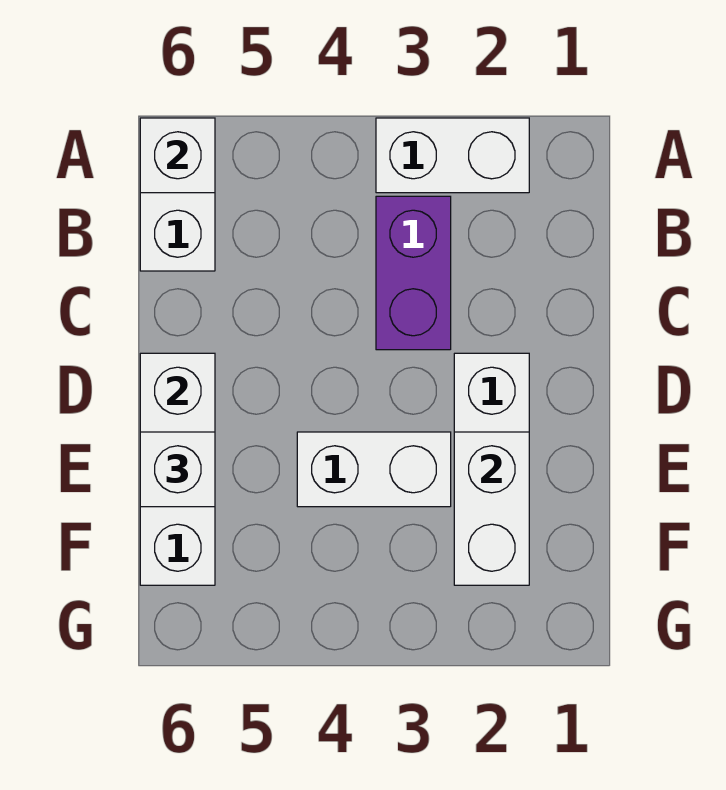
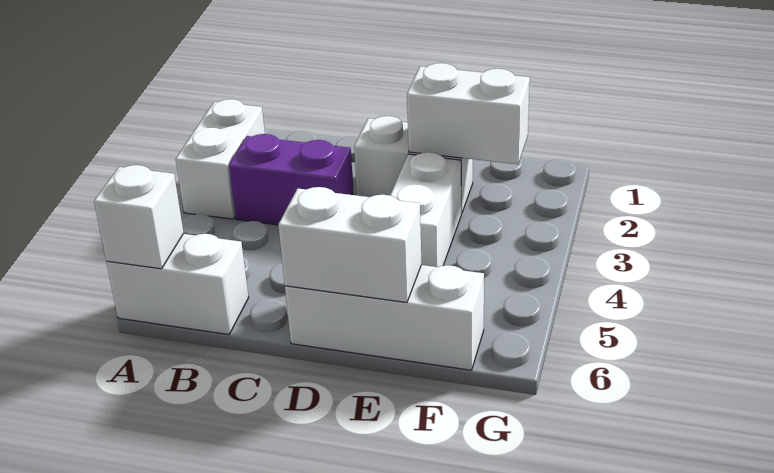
white 1x1 brick [140,432,215,507] -> none

